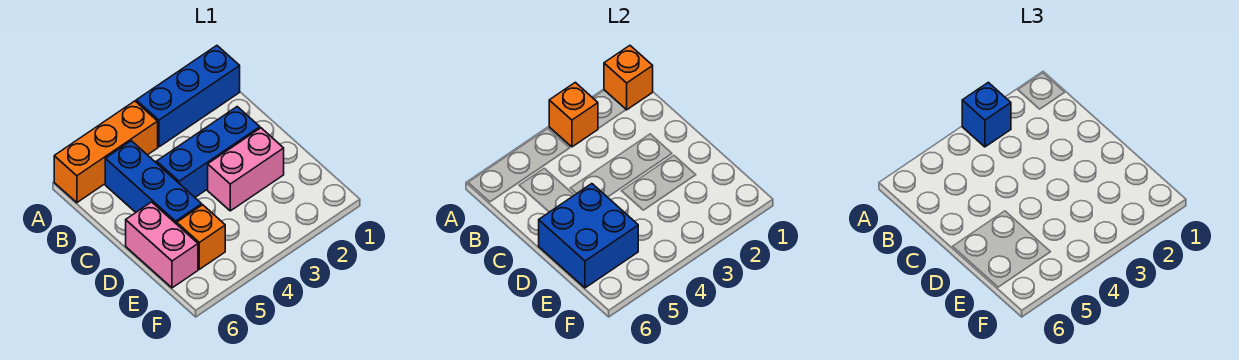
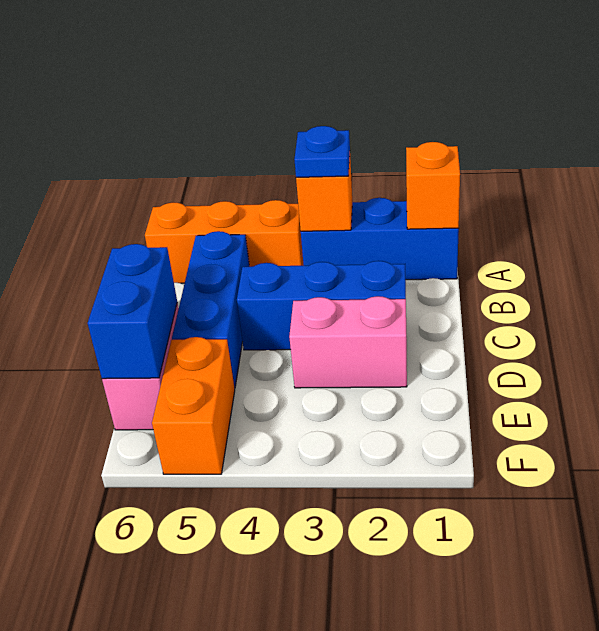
blue 1x1 brick [962,82,1011,147] -> blue 1x1 plate [294,126,350,177]
blue 2x2 brick [539,184,638,288] -> blue 1x2 brick [88,244,177,379]
orange 1x1 brick [177,205,225,269] -> orange 1x2 brick [152,337,235,474]

